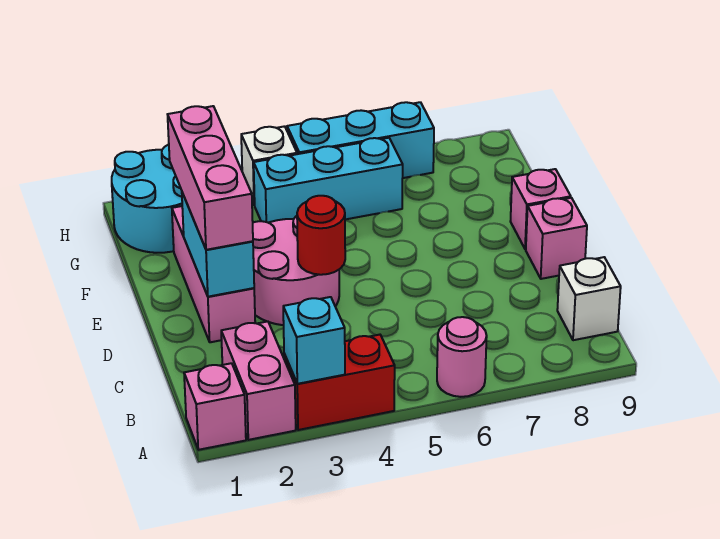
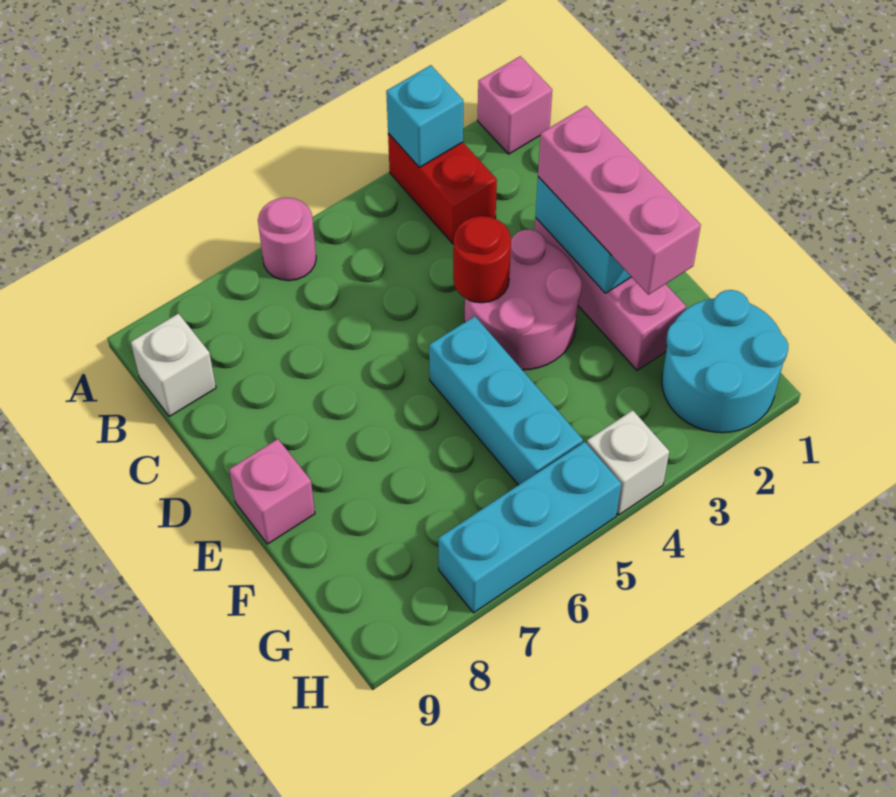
pink 1x2 brick [221,322,296,440] -> none
red 1x2 brick [284,335,395,430] -> red 1x2 brick turned to [388,133,497,244]
pink 1x1 brick [526,198,587,279] -> none
cyan 1x3 brick [254,138,403,223] -> cyan 1x3 brick turned to [429,316,583,485]

